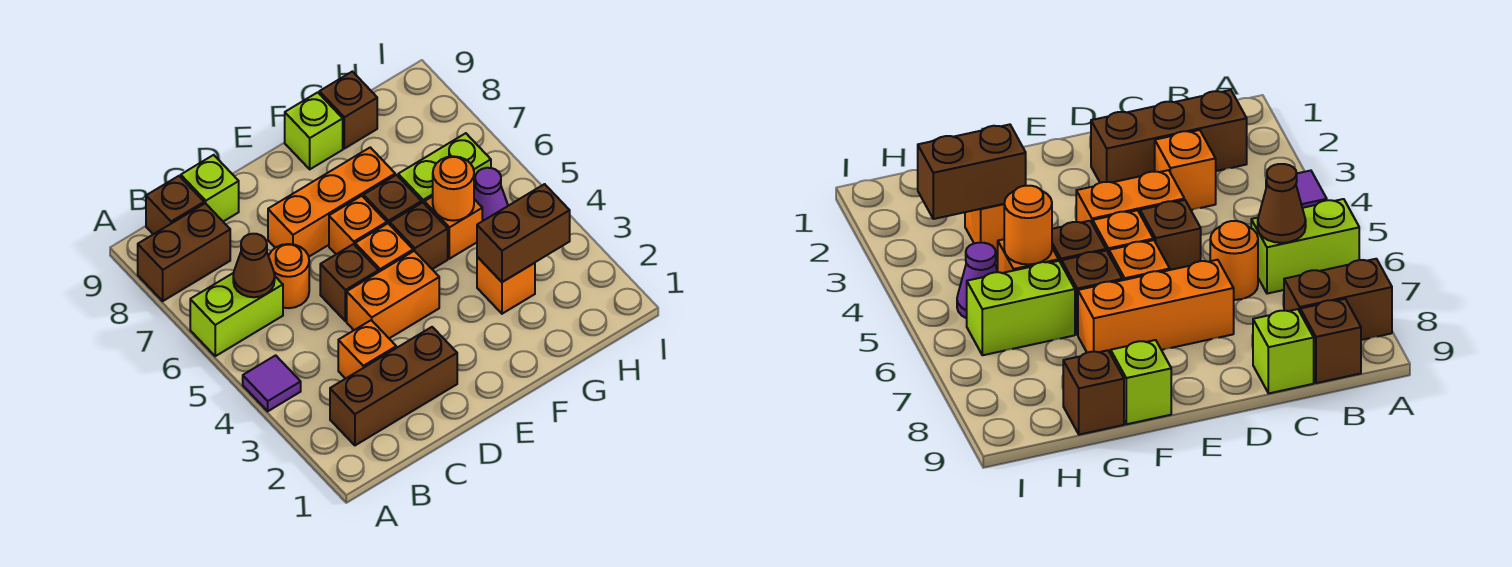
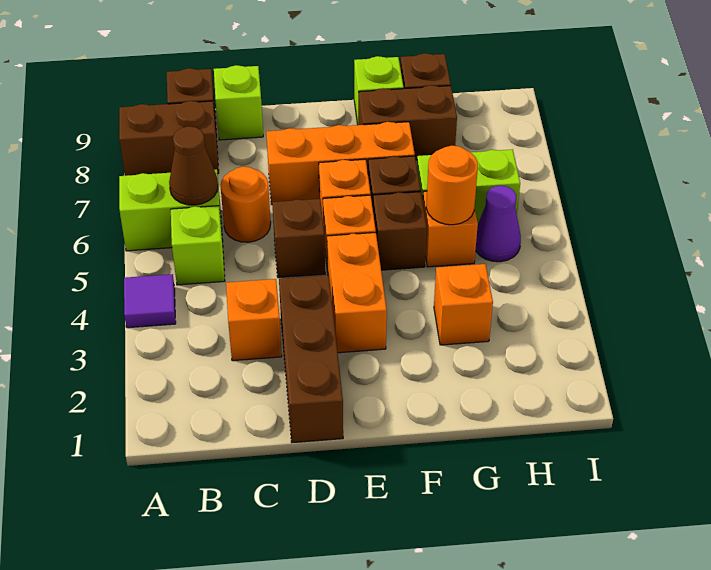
brown 1x3 brick [330,327,457,445] -> brown 1x3 brick turned to [279,275,343,443]
none -> lime 1x1 brick [171,206,225,285]
orange 1x2 brick [347,251,439,338] -> orange 1x2 brick turned to [327,233,387,353]
brown 1x2 brick [477,184,570,282] -> brown 1x2 brick moved to [359,85,457,160]

